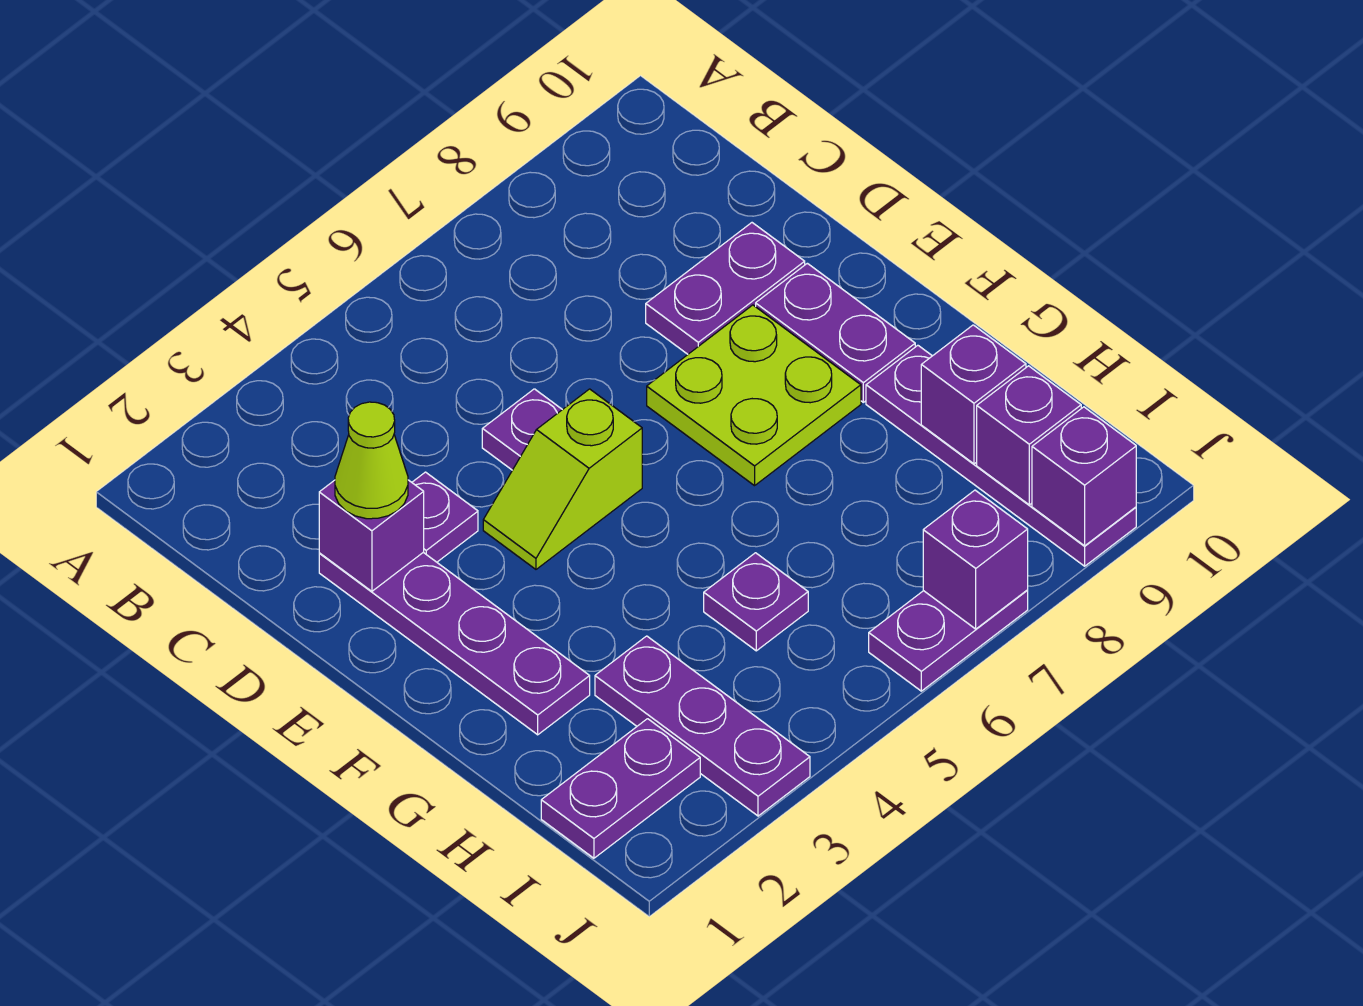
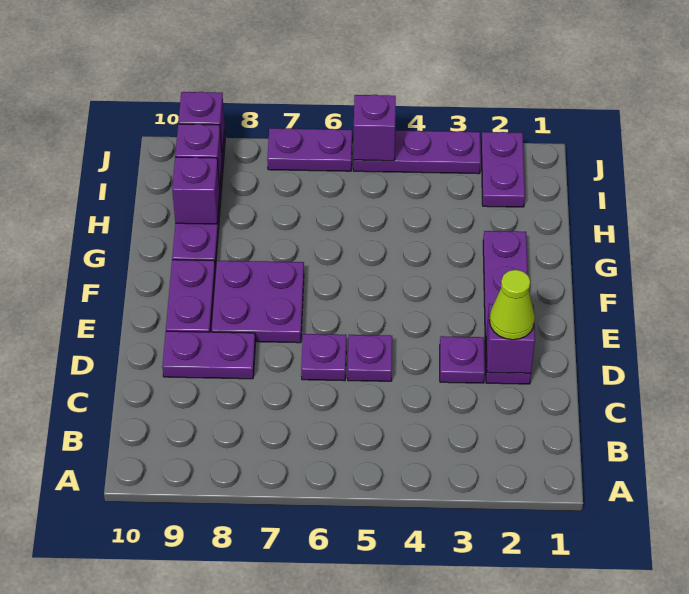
lime 1x2 slope [483,389,642,569] -> none
lime 2x2 plate [647,305,861,486] -> purple 2x2 plate [211,261,304,343]
purple 1x3 plate [595,636,810,816] -> purple 1x3 plate turned to [353,130,481,174]
purple 1x1 plate [704,553,808,651] -> purple 1x1 plate moved to [301,334,346,381]
purple 1x2 plate [541,719,700,858] -> purple 1x2 plate turned to [481,132,525,207]
purple 1x1 brick [923,490,1028,629] -> purple 1x1 brick moved to [353,95,396,161]

